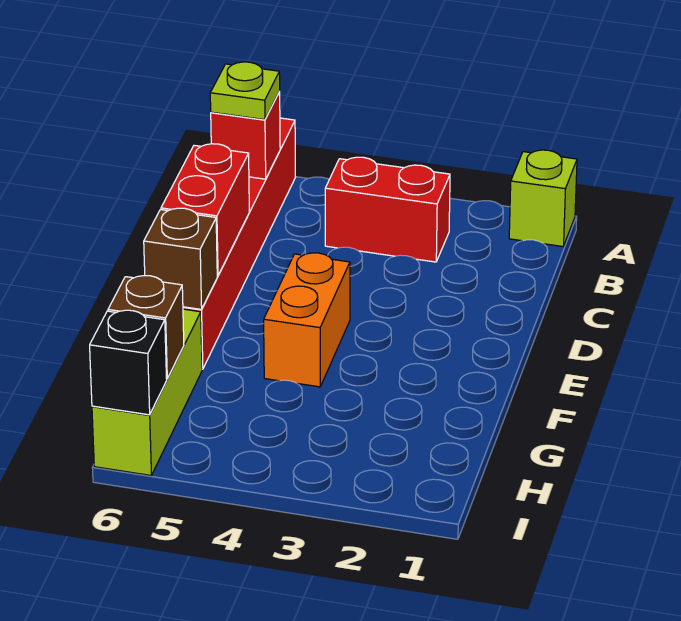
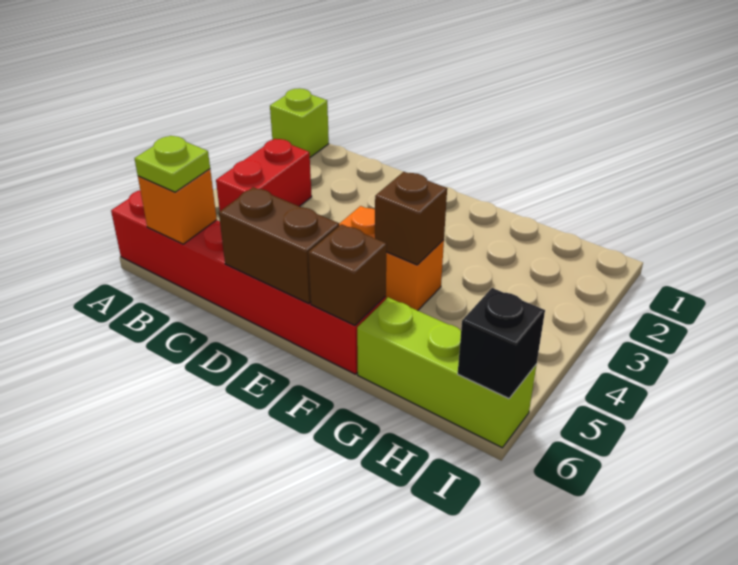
red 1x1 brick [211,92,280,179] -> orange 1x1 brick [138,169,217,244]
red 1x2 brick [161,144,249,276] -> brown 1x2 brick [219,187,339,303]
brown 1x1 brick [108,276,184,379] -> brown 1x1 brick moved to [375,172,447,265]

